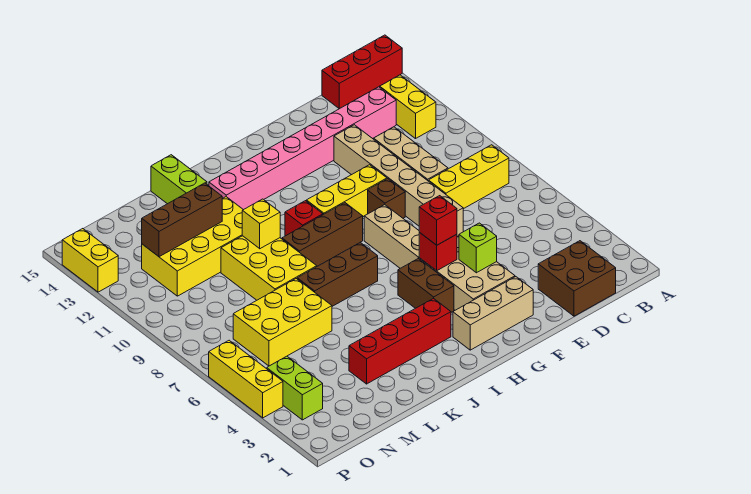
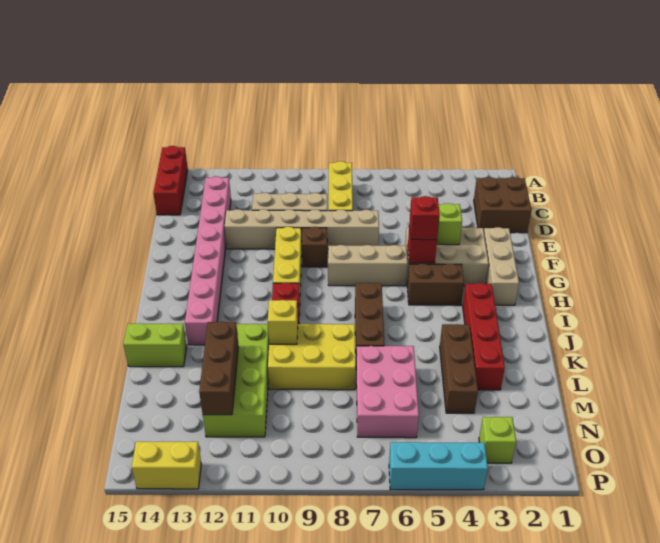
yellow 1x2 brick [380,75,436,139] -> none
brown 1x3 brick [282,203,363,266] -> brown 1x3 brick moved to [440,324,478,413]
yellow 2x4 brick [142,197,243,296] -> lime 2x4 brick [203,324,269,437]
yellow 2x3 brick [233,279,332,366] -> pink 2x3 brick [356,346,419,438]
lime 1x2 brick [267,356,323,420] -> lime 1x1 brick [479,417,516,463]
yellow 1x3 brick [209,340,283,418] -> cyan 1x3 brick [389,442,488,490]

